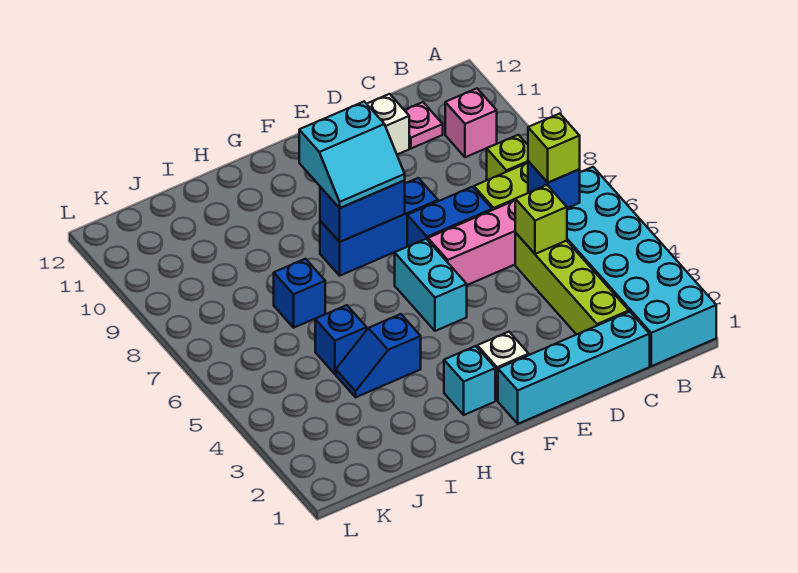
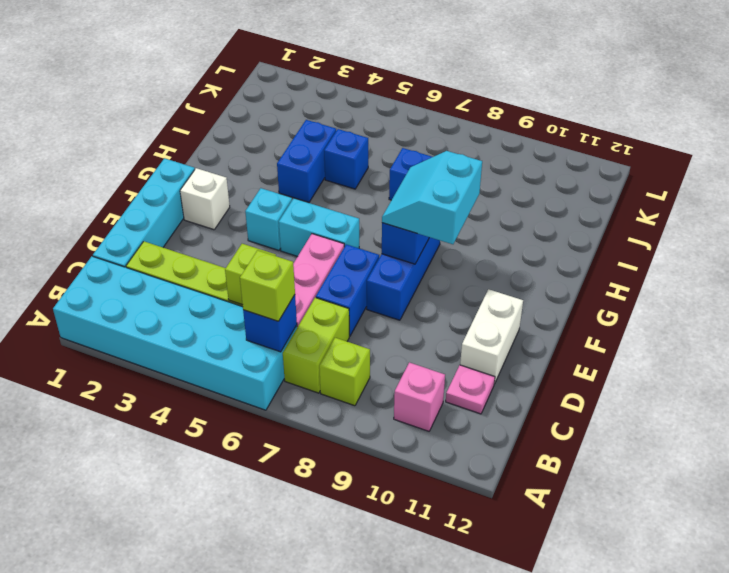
cyan 1x1 brick [444,346,495,415] -> cyan 1x1 brick moved to [245,188,292,250]
blue 1x2 slope [336,314,421,397] -> blue 1x2 brick [277,120,336,202]

